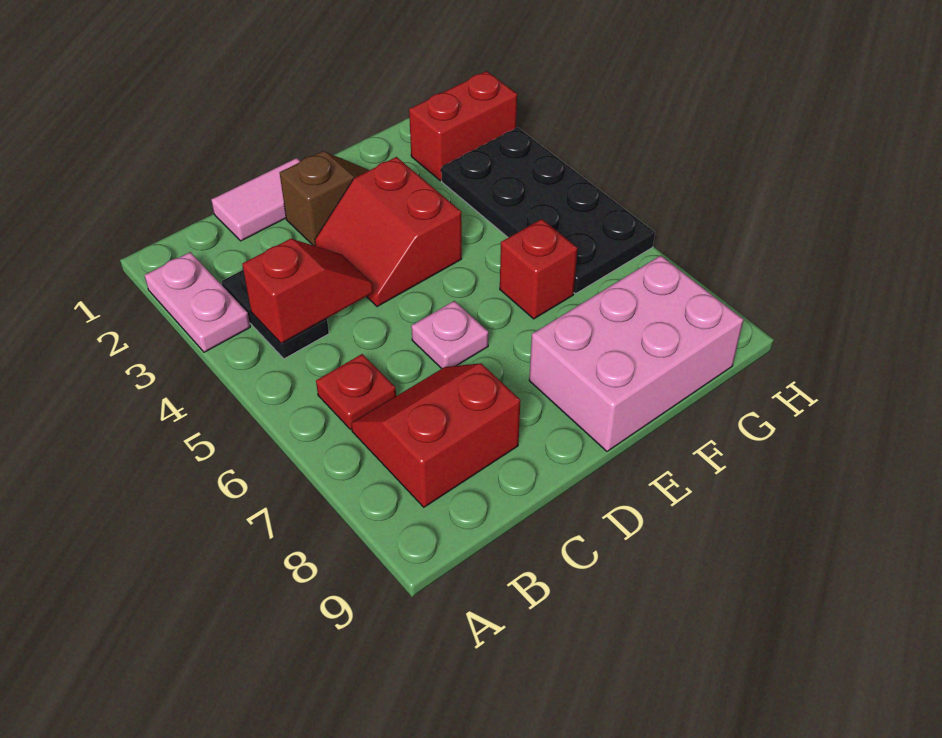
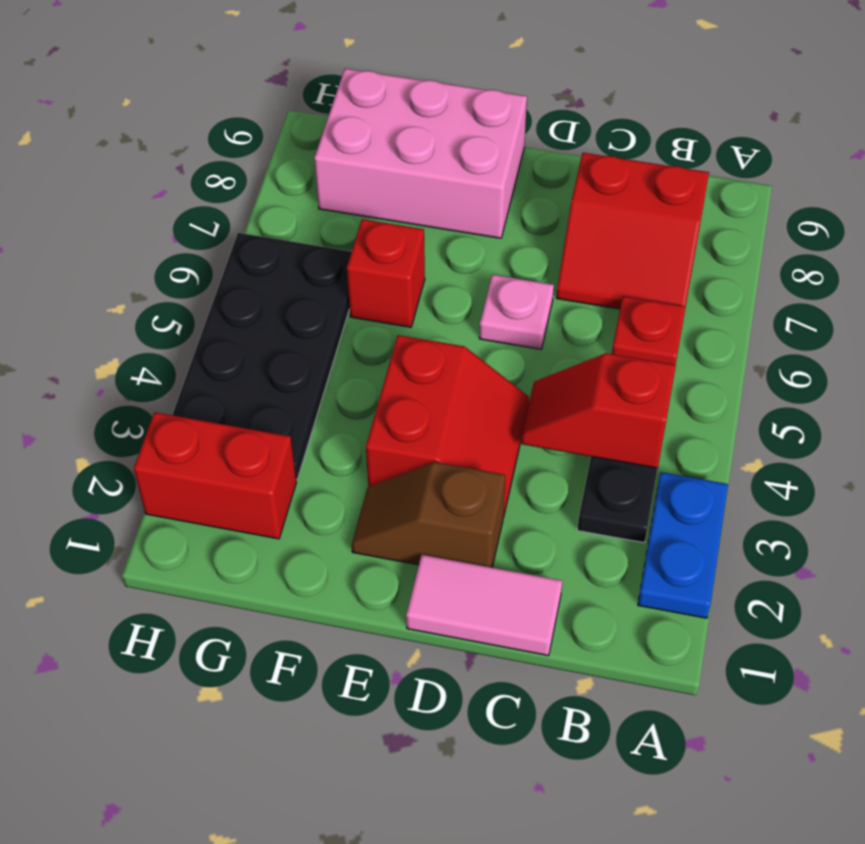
pink 1x2 plate [145,252,250,352] -> blue 1x2 plate [638,472,728,618]

